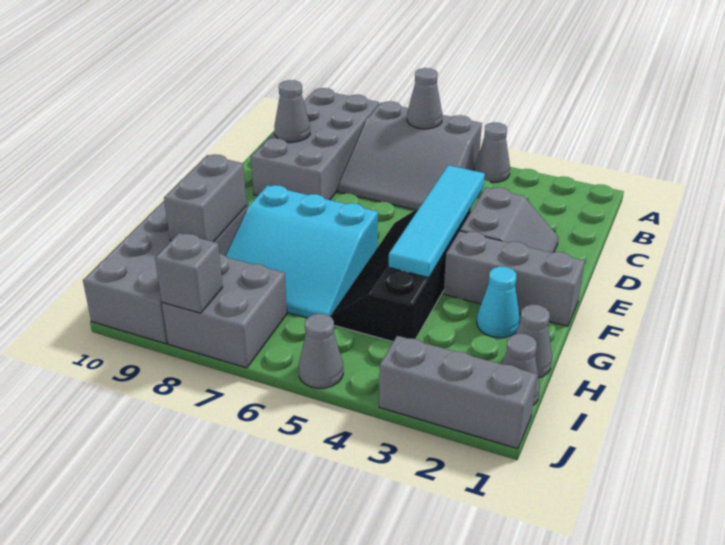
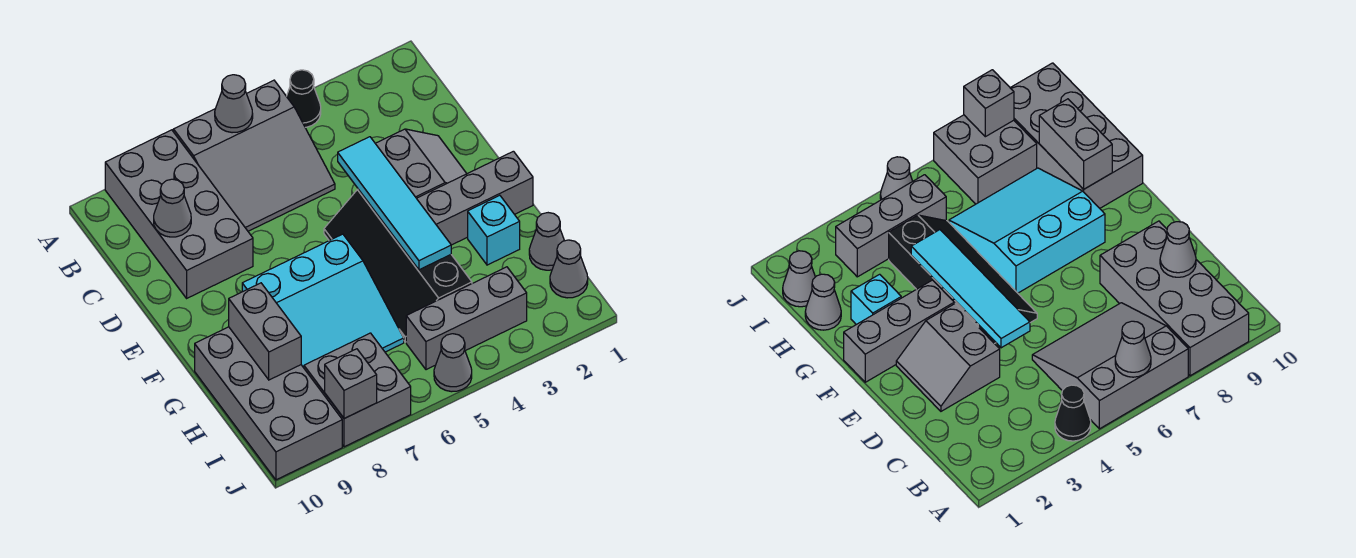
grey 1x1 cone [475,122,510,182] -> black 1x1 cone [286,70,321,127]
cyan 1x1 cone [477,266,520,338] -> cyan 1x1 brick [468,195,520,265]
grey 1x3 brick [379,336,537,449] -> grey 1x3 brick moved to [406,267,527,370]

